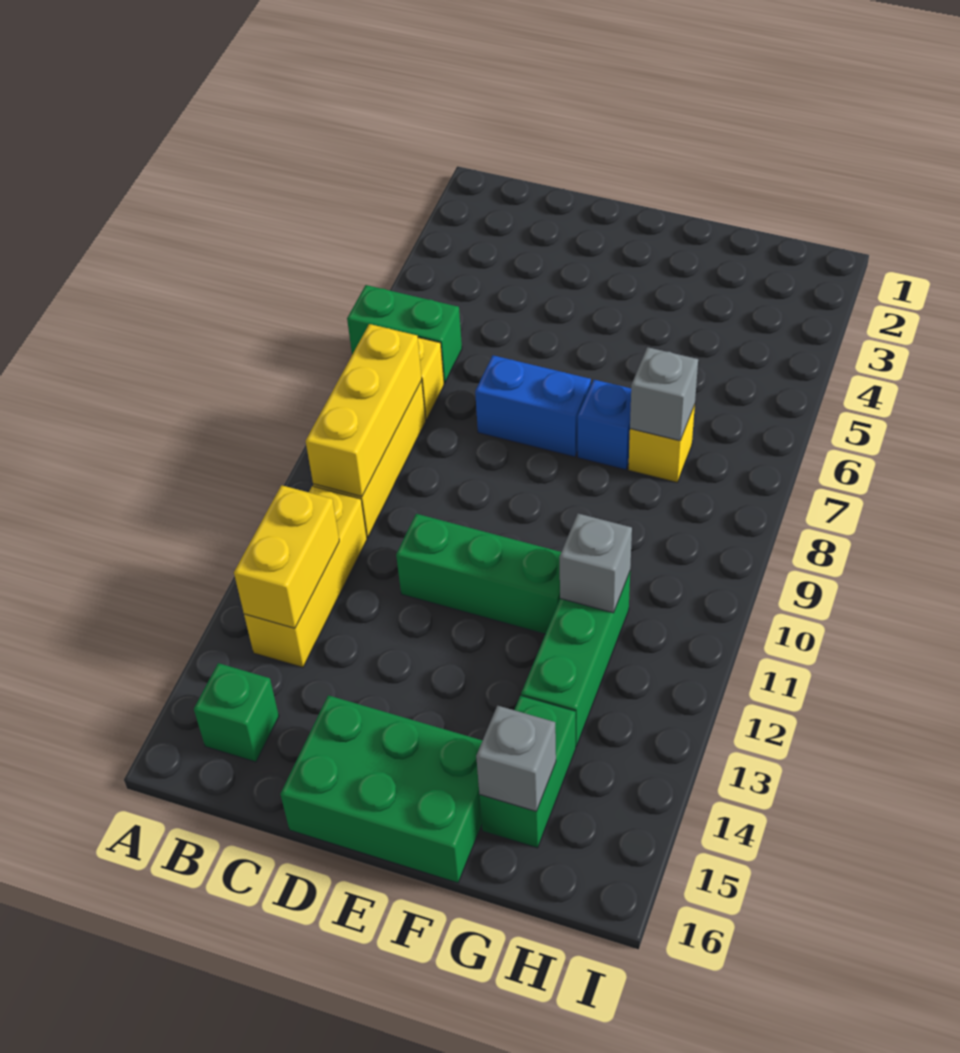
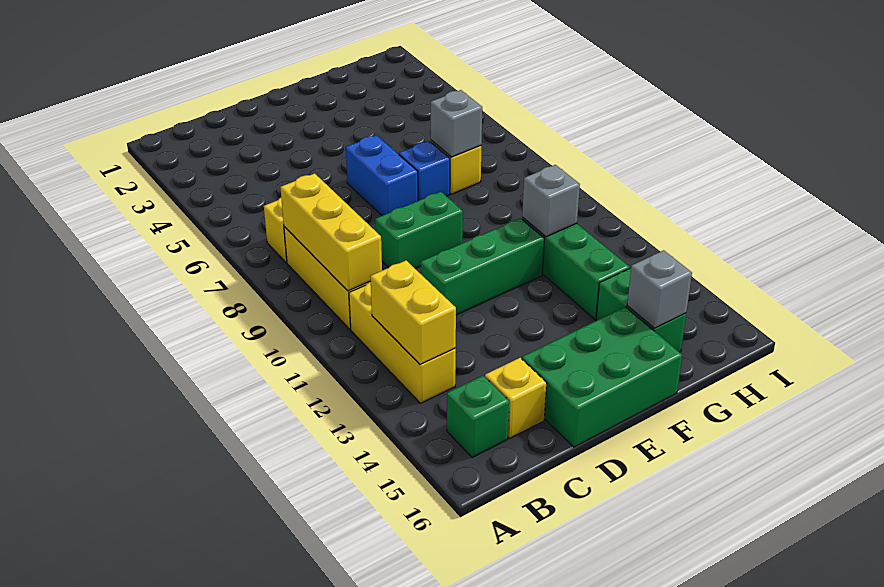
green 1x2 brick [347,285,462,383] -> green 1x2 brick moved to [375,192,463,268]
none -> yellow 1x1 brick [485,358,547,438]
blue 1x2 brick [475,355,591,457] -> blue 1x2 brick turned to [346,135,418,216]

